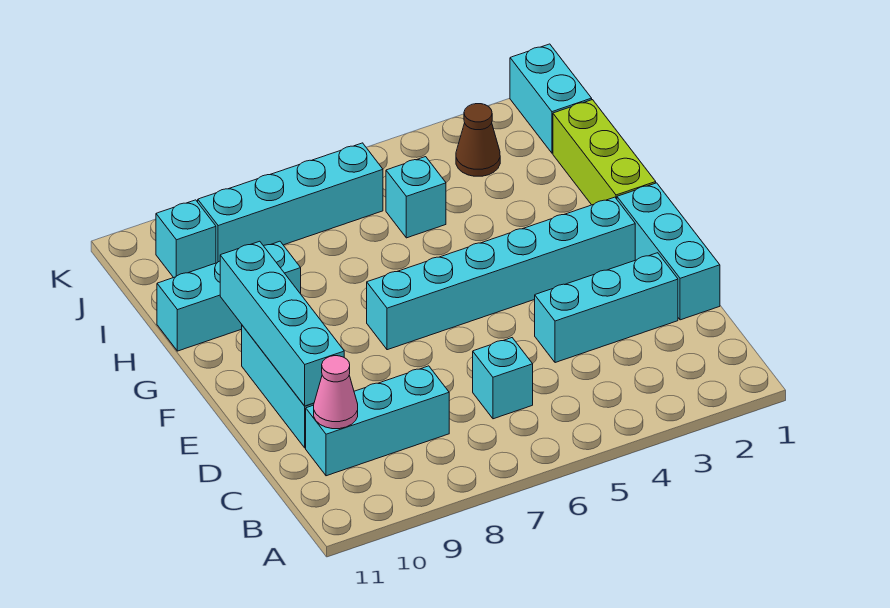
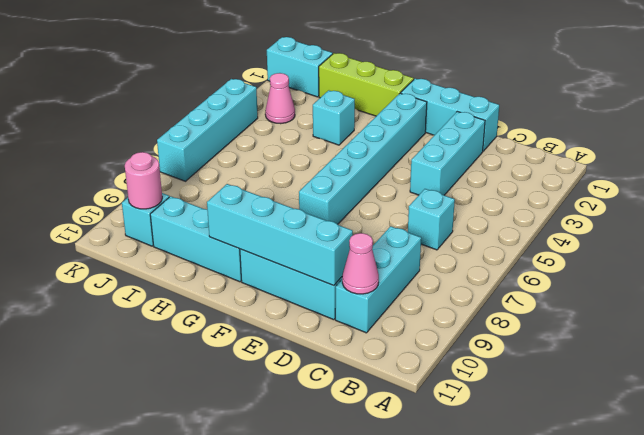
cyan 1x3 brick [157,241,301,351] -> cyan 1x3 brick turned to [150,196,242,282]
cyan 1x1 brick [386,157,446,238] -> cyan 1x1 brick moved to [313,90,355,145]
brown 1x1 cone [456,104,500,176] -> pink 1x1 cone [265,73,295,124]
cyan 1x4 brick [198,143,383,263] -> cyan 1x4 brick moved to [157,79,258,181]
none -> pink 1x1 round brick [125,152,162,209]

